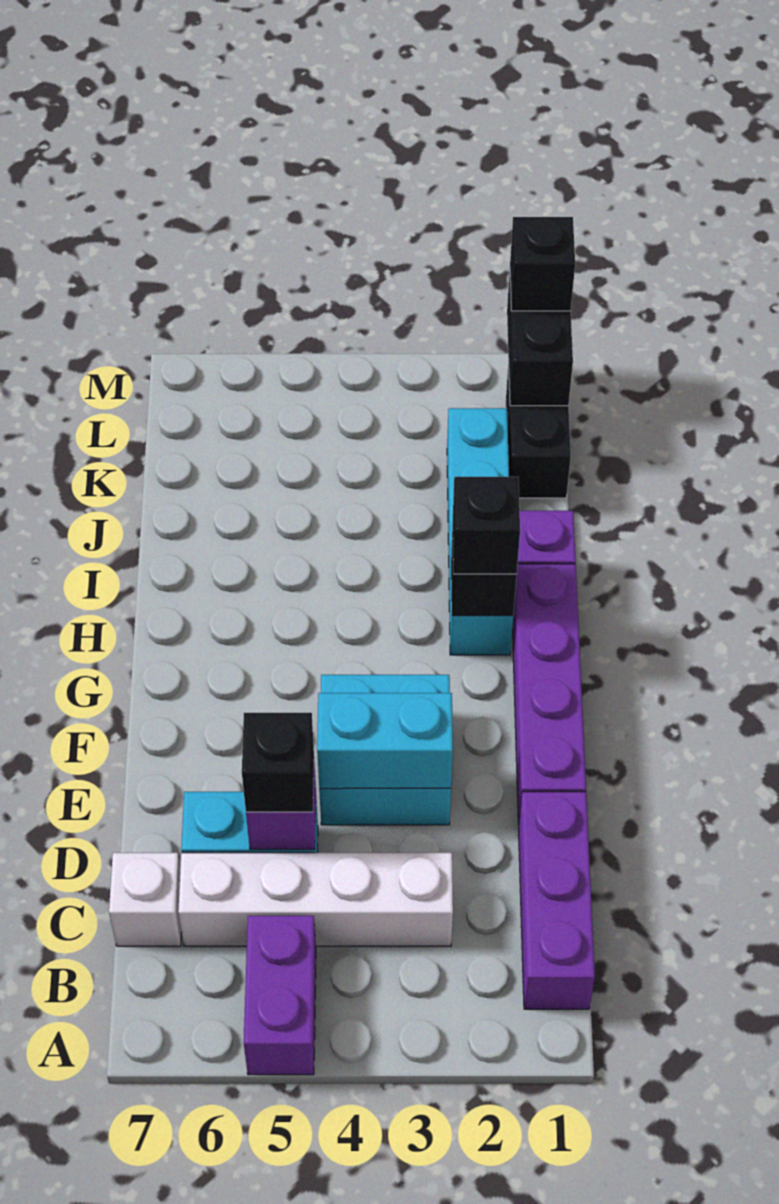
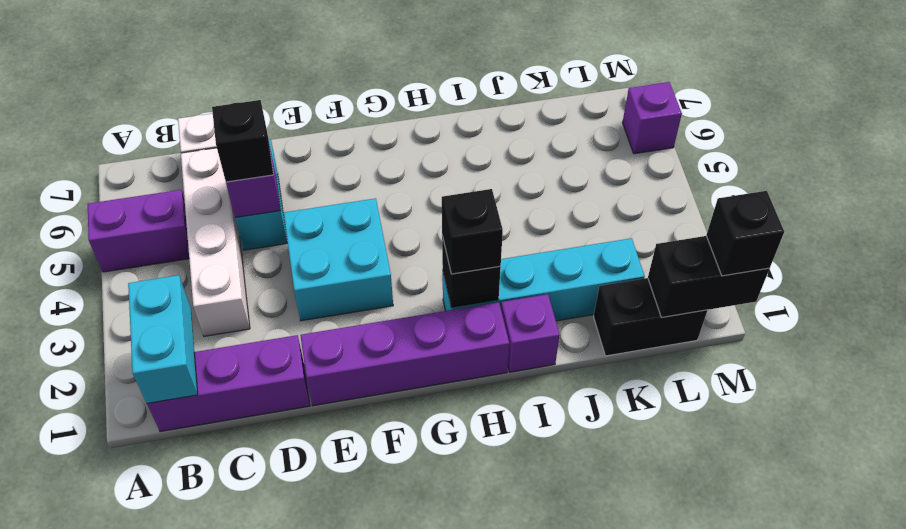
cyan 1x2 brick [317,693,453,789] -> cyan 1x2 brick moved to [128,275,198,403]
none -> purple 1x1 brick [623,82,682,154]

